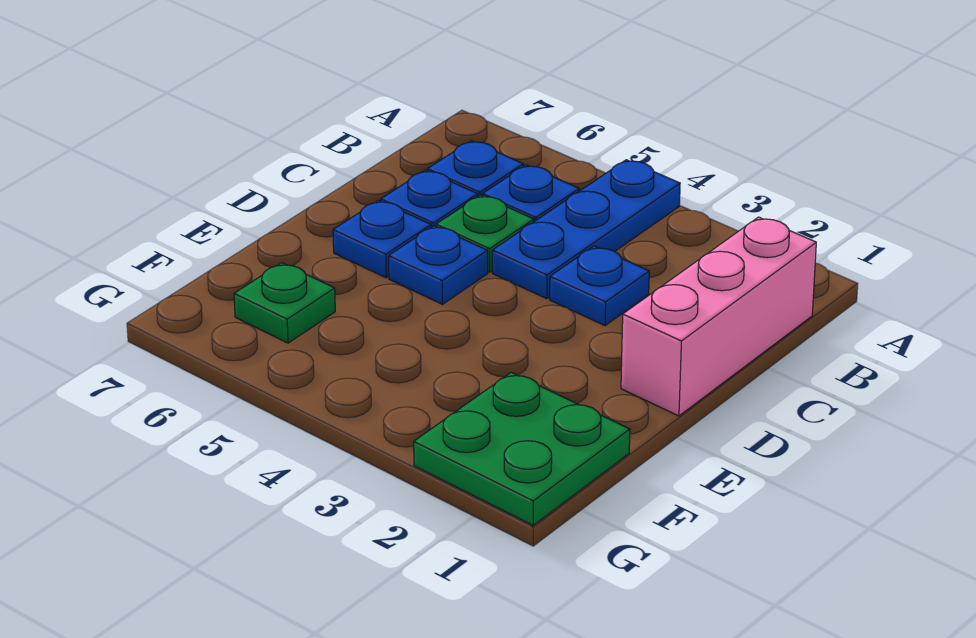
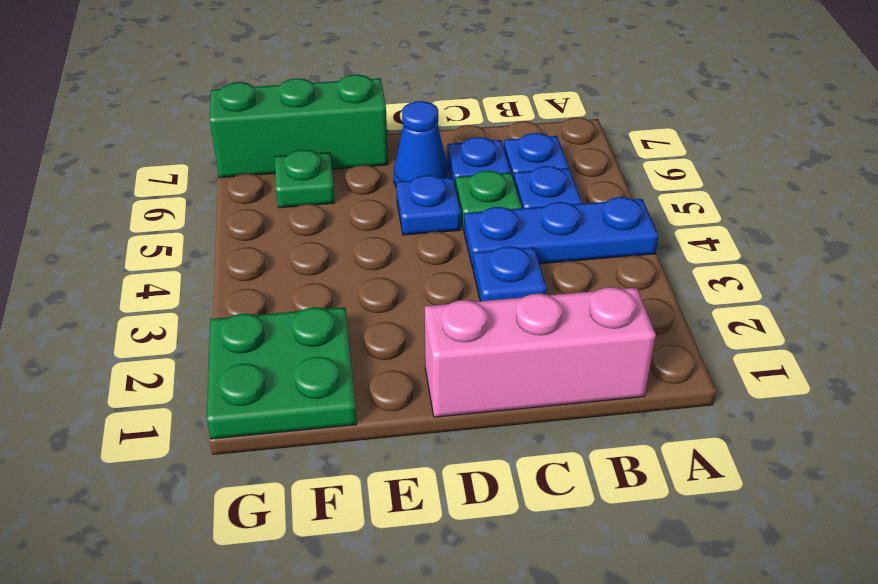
blue 1x1 plate [333,200,431,278] -> blue 1x1 cone [394,101,448,186]
none -> green 1x3 brick [210,75,388,178]

